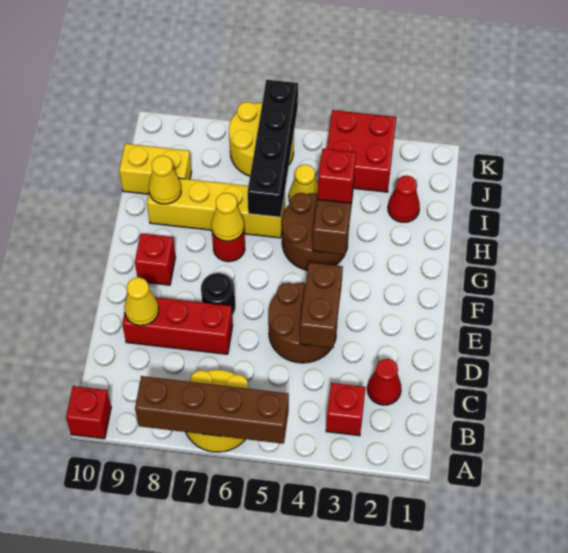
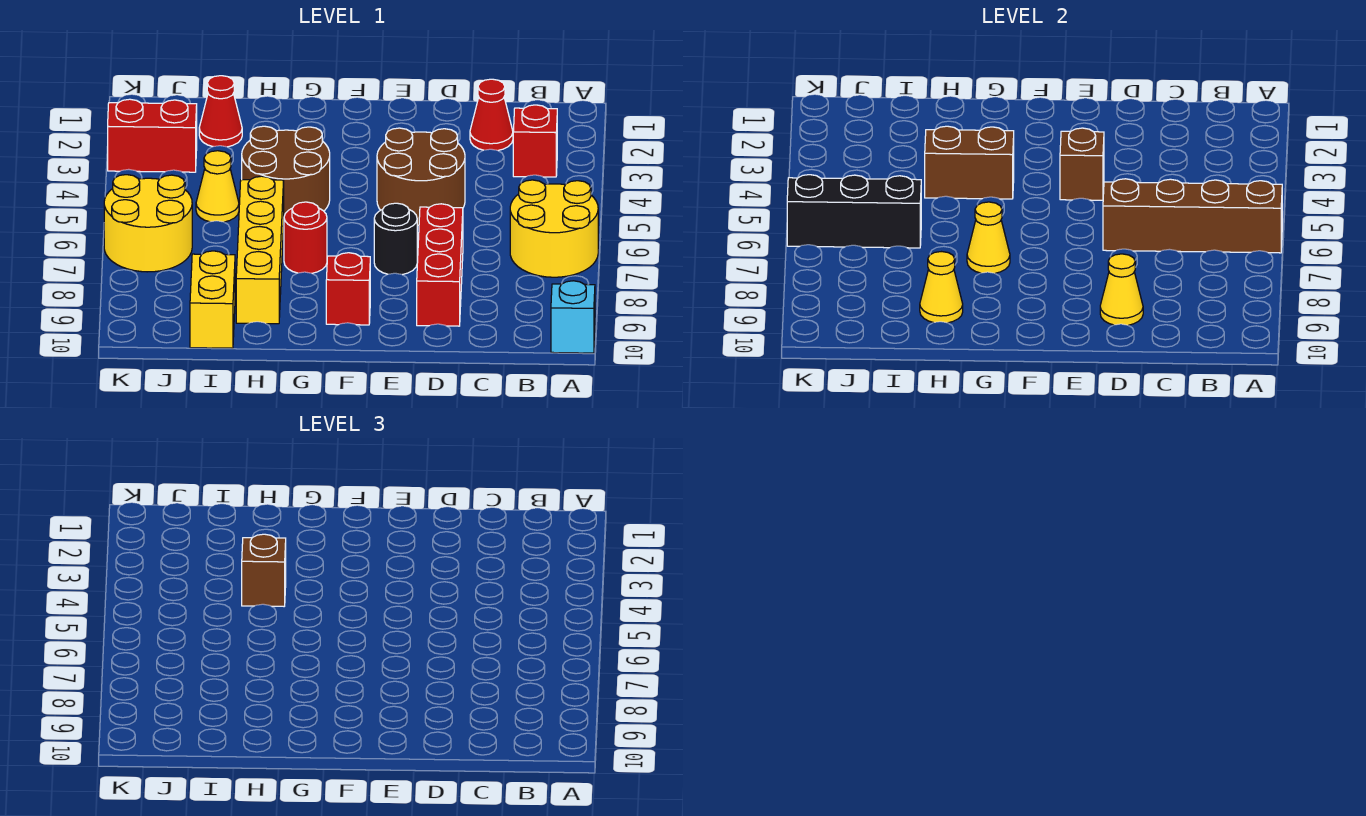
brown 1x4 brick [135,376,289,444] -> brown 1x4 brick turned to [1103,179,1282,253]
red 1x1 brick [66,386,111,439] -> cyan 1x1 brick [551,281,595,353]
brown 1x2 brick [300,263,343,348] -> brown 1x1 brick [1060,128,1104,200]
red 1x1 brick [317,149,356,203] -> brown 1x1 brick [242,534,286,606]
black 1x4 brick [248,80,298,217] -> black 1x3 brick [787,175,921,248]
red 2x2 brick [327,110,396,192] -> red 1x2 brick [108,99,197,172]

